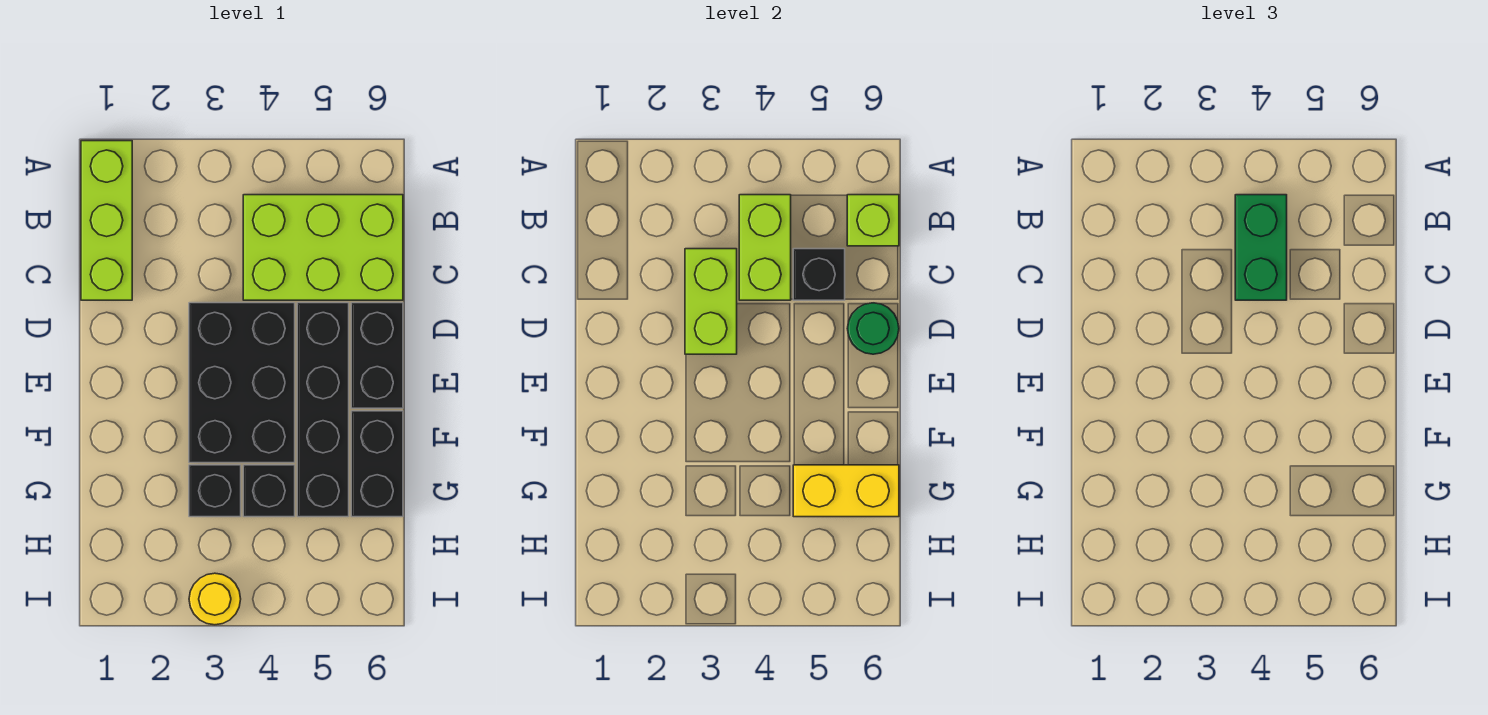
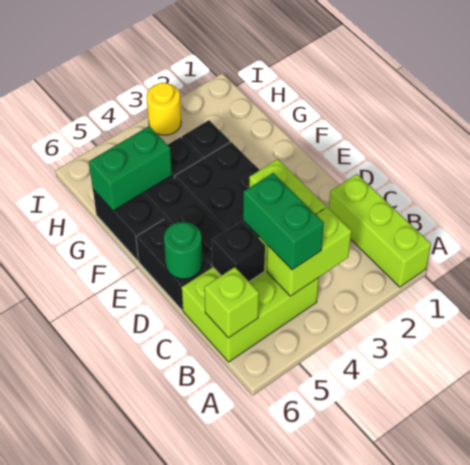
lime 1x2 brick [739,195,791,300] -> lime 1x2 brick turned to [267,207,352,296]
yellow 1x2 brick [793,465,899,517] -> green 1x2 brick [89,126,172,211]

